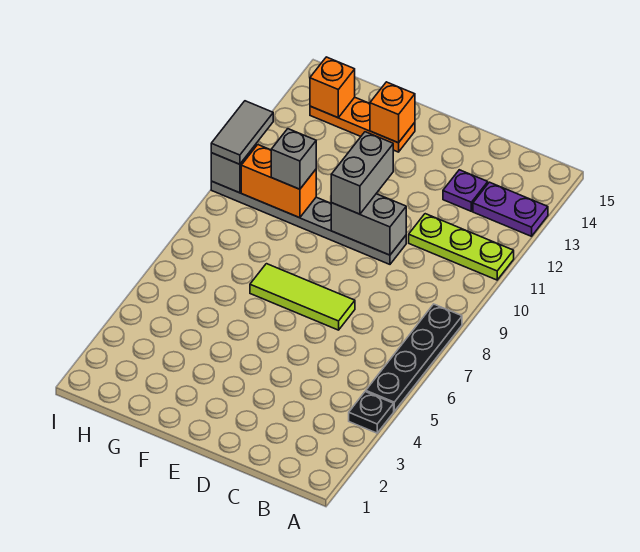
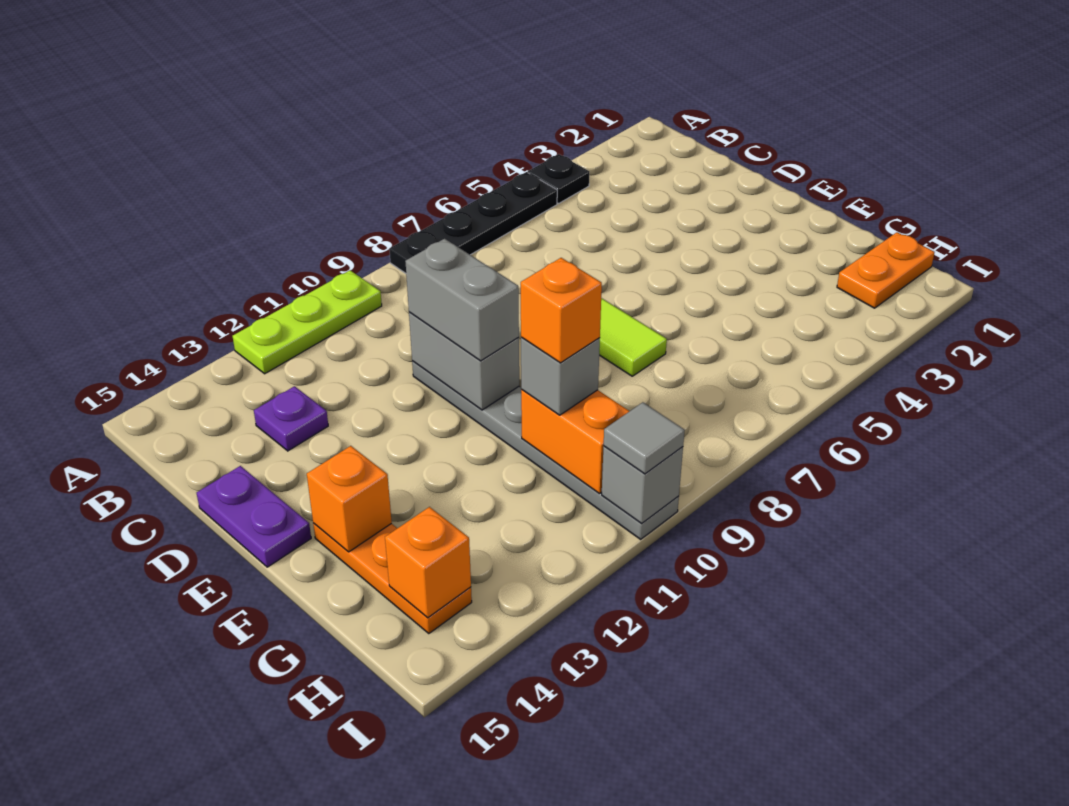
lime 1x3 plate [409,214,514,280] -> lime 1x3 plate turned to [233,270,382,374]
purple 1x2 plate [473,182,548,236] -> purple 1x2 plate moved to [197,466,311,567]
grey 1x2 brick [331,132,393,214] -> grey 1x2 brick turned to [405,239,519,361]
none -> orange 1x1 brick [521,258,602,363]
none -> orange 1x2 plate [837,232,935,308]
grey 1x2 tile [211,101,273,164] -> grey 1x1 tile [604,402,685,474]

